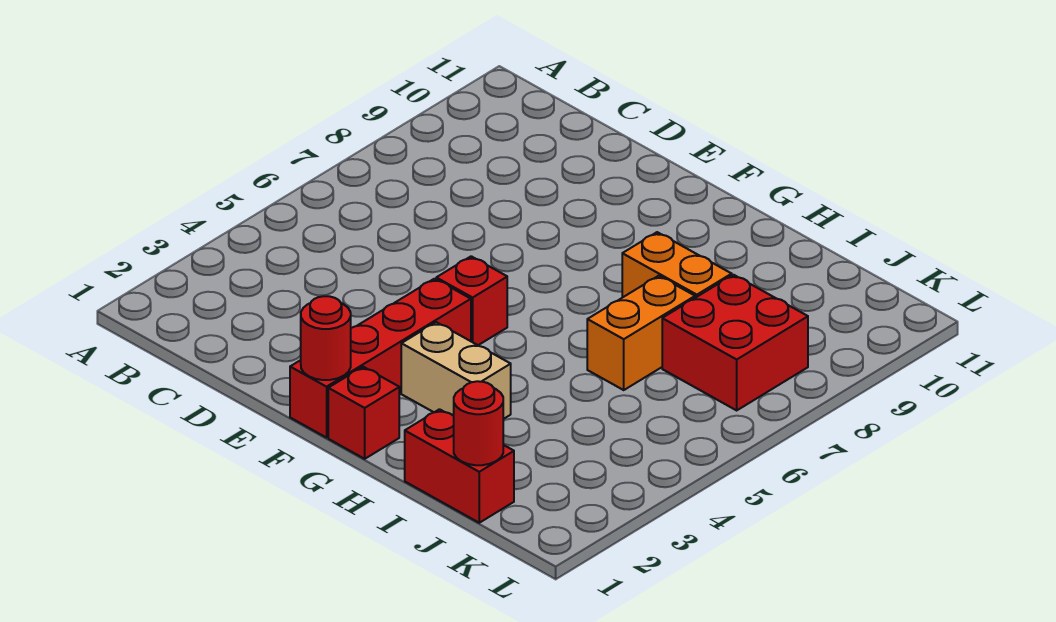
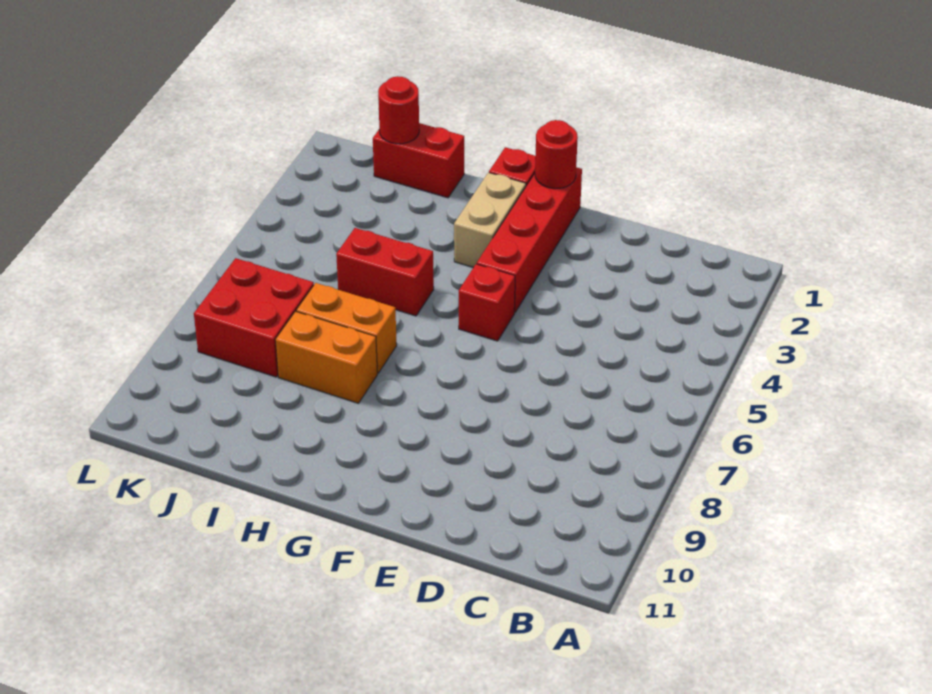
tan 1x2 brick [401,322,511,419] -> tan 1x2 brick turned to [454,172,526,268]
none -> red 1x2 brick [336,228,434,316]
orange 1x2 brick [587,276,695,390] -> orange 1x2 brick turned to [296,283,397,373]

